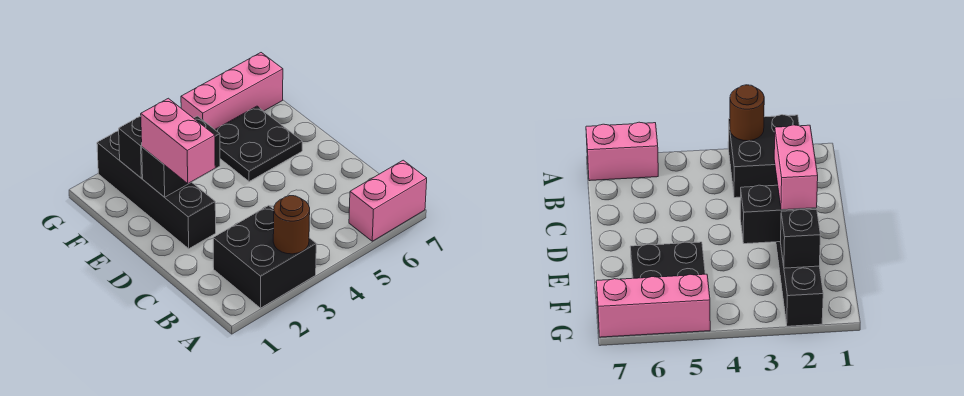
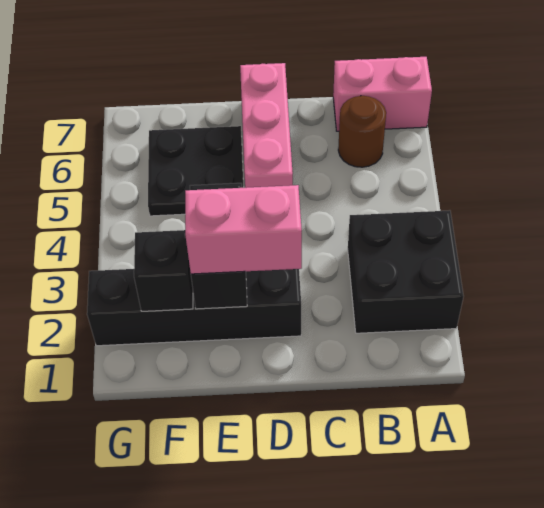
brown 1x1 round brick [273,196,310,254] -> brown 1x1 round brick moved to [338,96,386,167]
pink 1x2 brick [349,160,427,241] -> pink 1x2 brick turned to [333,57,432,131]
pink 1x3 brick [181,53,283,129] -> pink 1x3 brick moved to [240,63,293,188]

